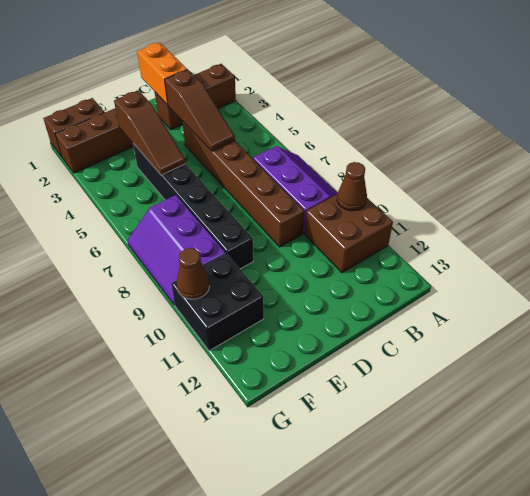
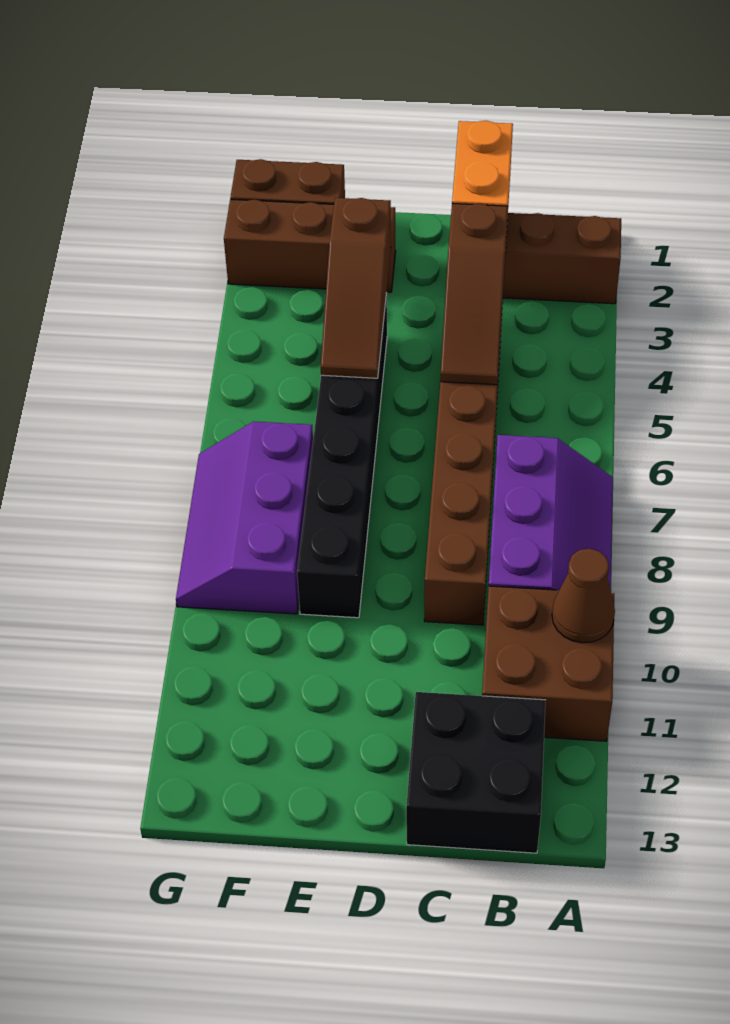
black 2x2 brick [171,254,264,351] -> black 2x2 brick moved to [406,692,545,853]
brown 1x1 cone [177,248,210,299] -> none

